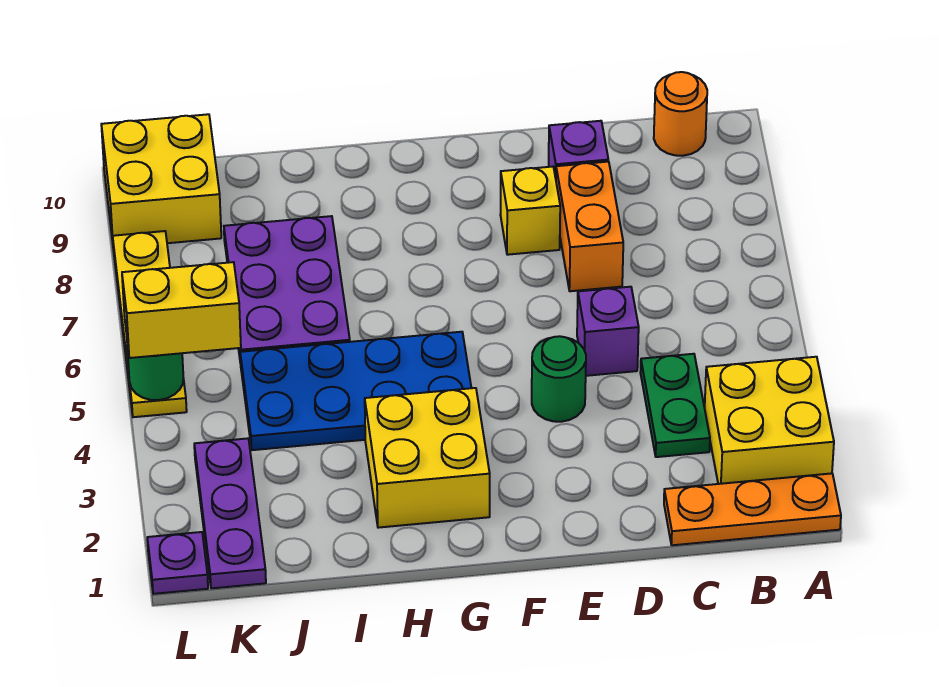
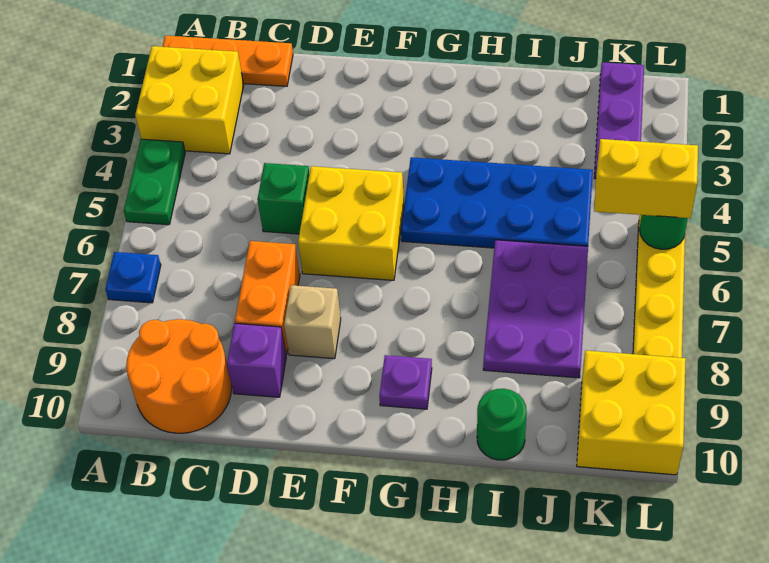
none -> blue 1x1 plate [105,252,161,303]
orange 1x1 round brick [654,72,707,156] -> orange 2x2 round brick [126,319,232,433]
green 1x2 plate [640,354,710,457] -> green 1x2 plate moved to [124,139,185,225]
purple 1x1 brick [577,287,639,376] -> green 1x1 brick [257,163,309,234]
green 1x1 round brick [532,336,586,422] -> green 1x1 round brick moved to [477,389,527,460]
yellow 1x1 brick [500,167,560,255] -> tan 1x1 brick [284,285,341,359]
yellow 2x2 brick [365,388,490,528] -> yellow 2x2 brick moved to [298,166,404,280]
purple 1x1 plate [147,532,208,594] -> purple 1x1 plate moved to [379,355,432,409]

